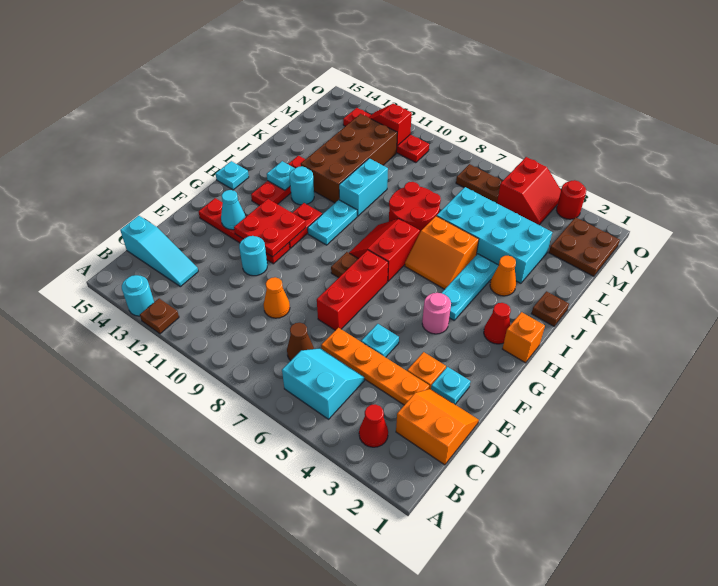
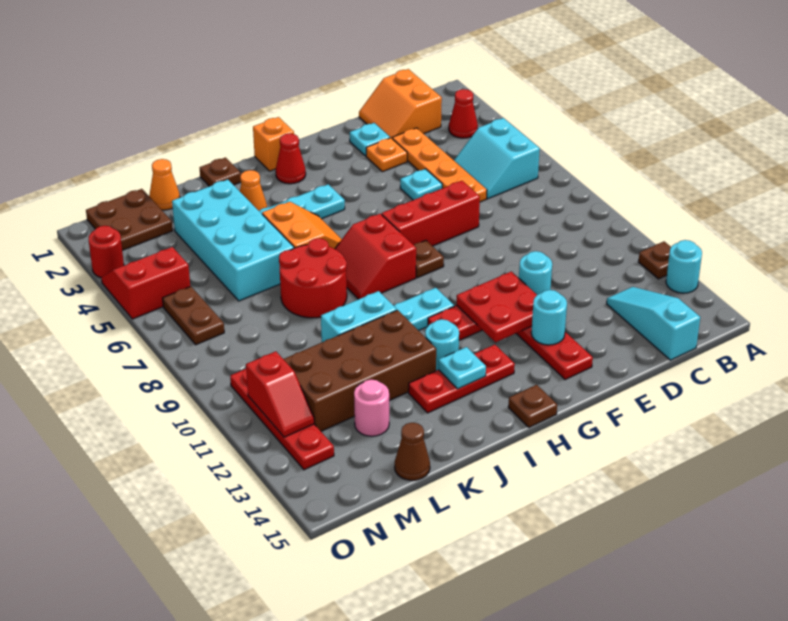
brown 1x1 cone [287,323,314,361] -> brown 1x1 cone moved to [395,423,430,480]
orange 1x1 cone [264,277,290,318] -> orange 1x1 cone moved to [149,159,180,210]
cyan 1x1 cone [221,190,245,230] -> cyan 1x1 round brick [531,290,567,345]
pink 1x1 round brick [422,293,451,334] -> pink 1x1 round brick moved to [354,380,389,436]
red 2x2 slope [349,219,420,281] -> red 2x2 slope turned to [335,214,416,299]
cyan 1x1 plate [216,161,249,190] -> brown 1x1 plate [508,385,557,427]

